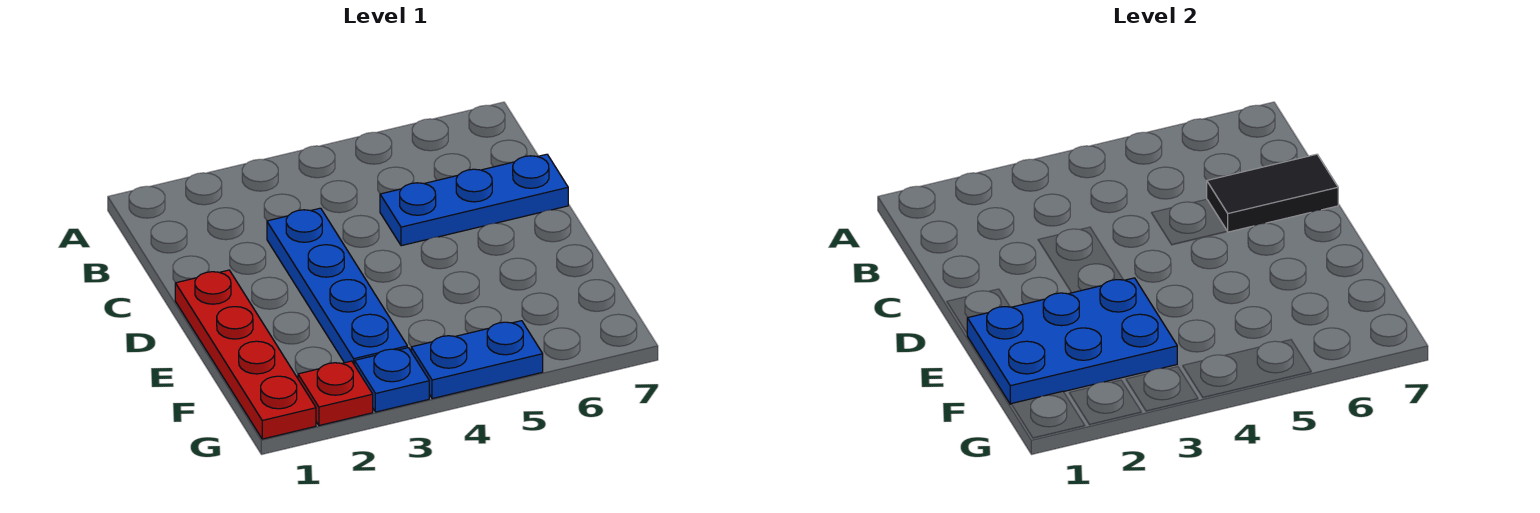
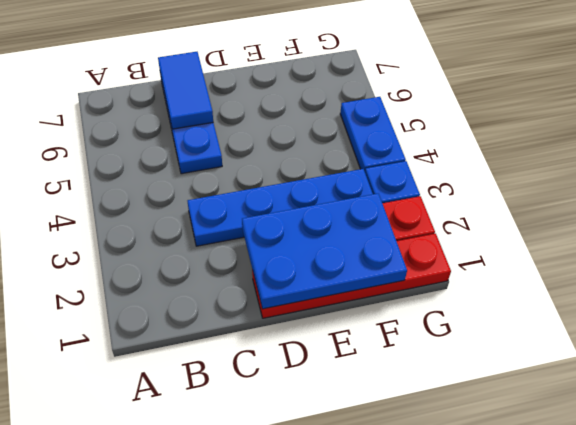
black 1x2 tile [1207,154,1338,232] -> blue 1x2 tile [158,52,213,129]
blue 2x3 plate [967,278,1177,404] -> blue 2x3 plate turned to [242,194,407,309]

